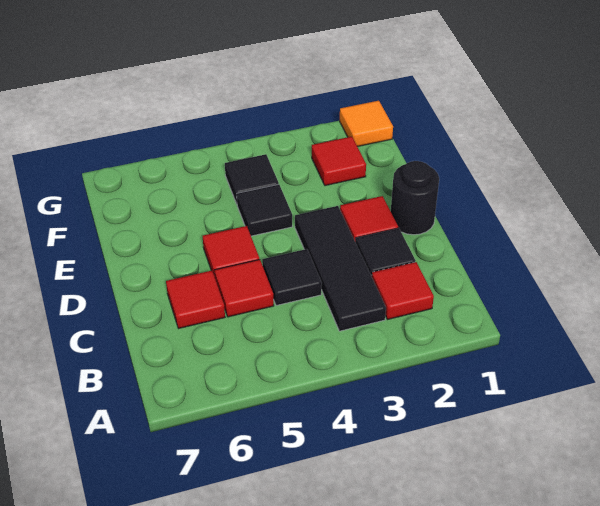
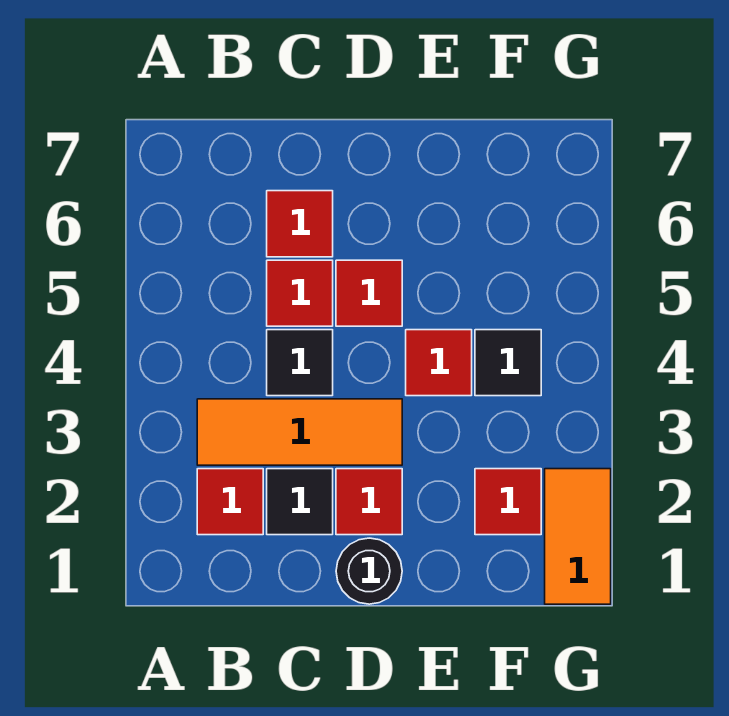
black 1x3 tile [295,206,386,331] -> orange 1x3 tile [197,399,402,465]
black 1x1 tile [237,184,292,236] -> red 1x1 tile [406,330,472,396]
orange 1x1 tile [340,101,393,147] -> orange 1x2 tile [545,469,611,604]

